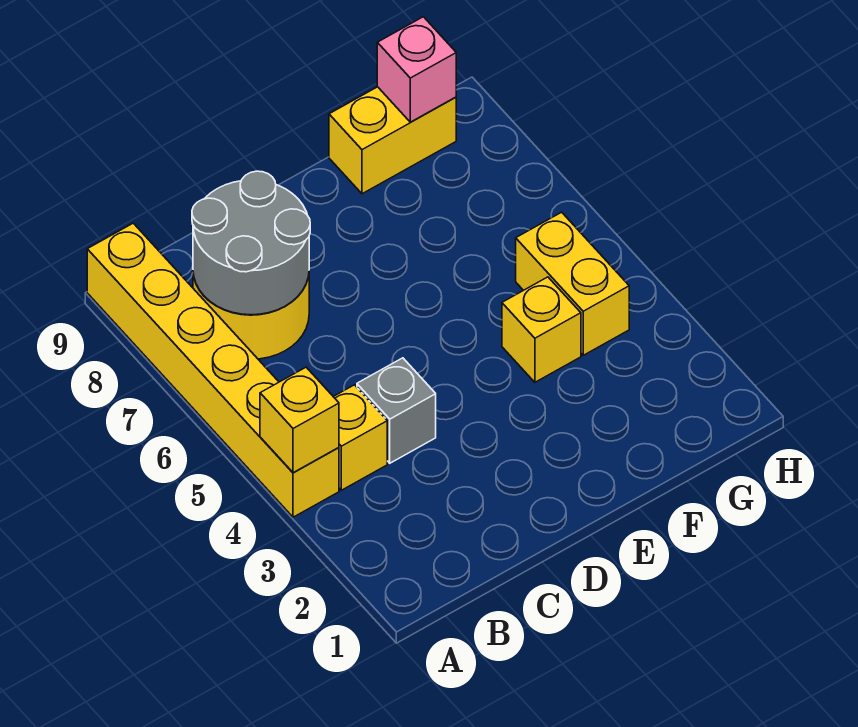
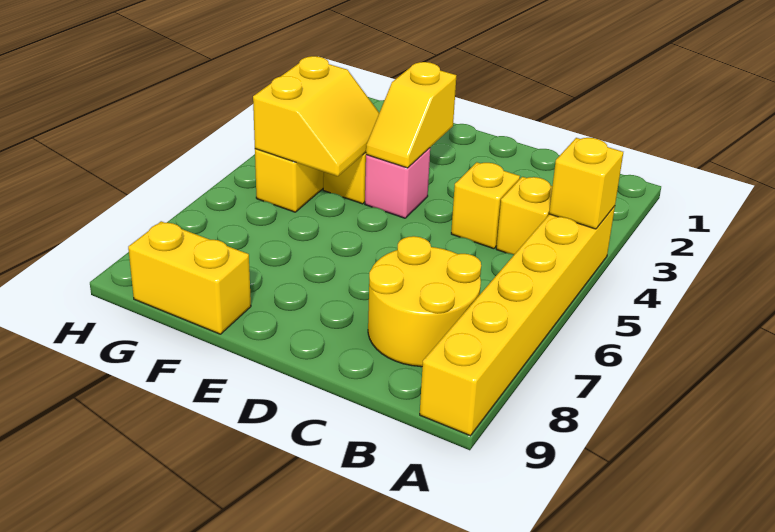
grey 2x2 round brick [192,171,310,315] -> none
grey 1x1 brick [357,358,436,463] -> yellow 1x1 brick [451,162,520,249]
none -> yellow 1x2 slope [366,62,456,168]
none -> yellow 2x2 slope [253,56,379,176]
pink 1x1 brick [377,17,456,122] -> pink 1x1 brick moved to [365,148,430,218]

